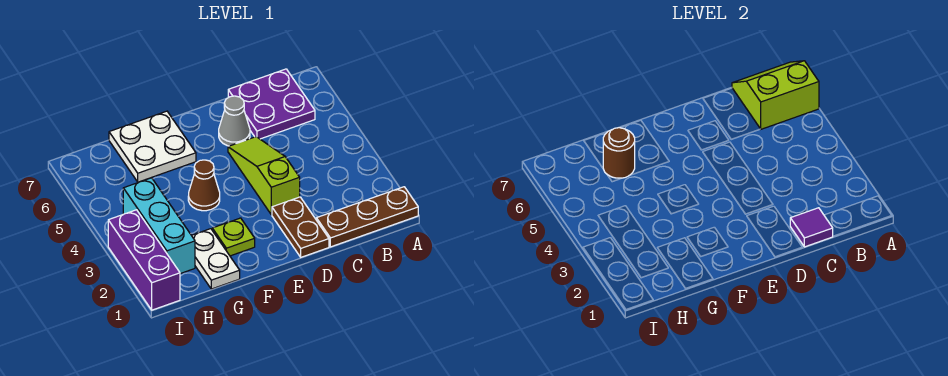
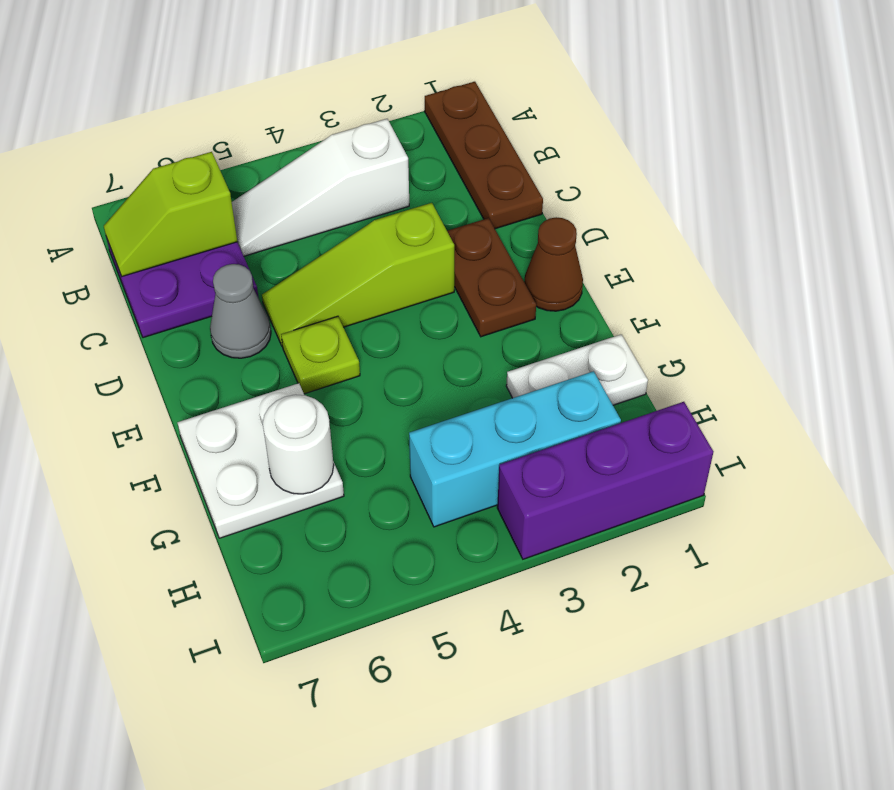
lime 2x2 slope [732,61,819,129] -> lime 1x2 slope [104,152,237,276]
none -> white 1x3 slope [232,119,409,256]
purple 1x1 tile [790,208,833,247] -> none
brown 1x2 plate [272,197,329,257] -> brown 1x2 plate turned to [447,218,536,337]
lime 1x1 plate [212,218,255,256] -> lime 1x1 plate moved to [281,316,360,394]
brown 1x1 cone [188,160,220,211] -> brown 1x1 cone moved to [524,217,583,311]
brown 1x1 round brick [603,128,635,178] -> white 1x1 round brick [263,395,334,494]

